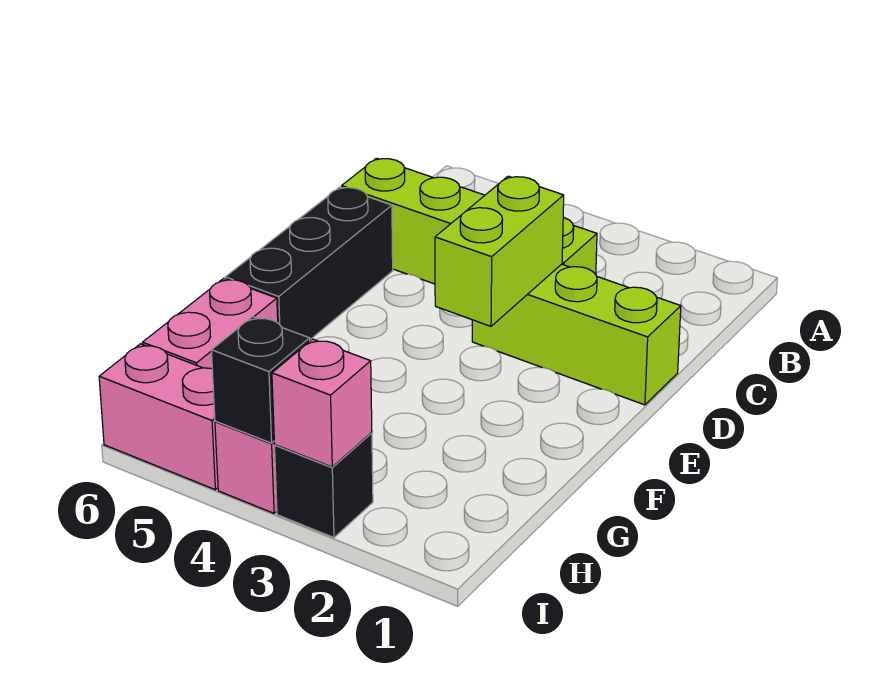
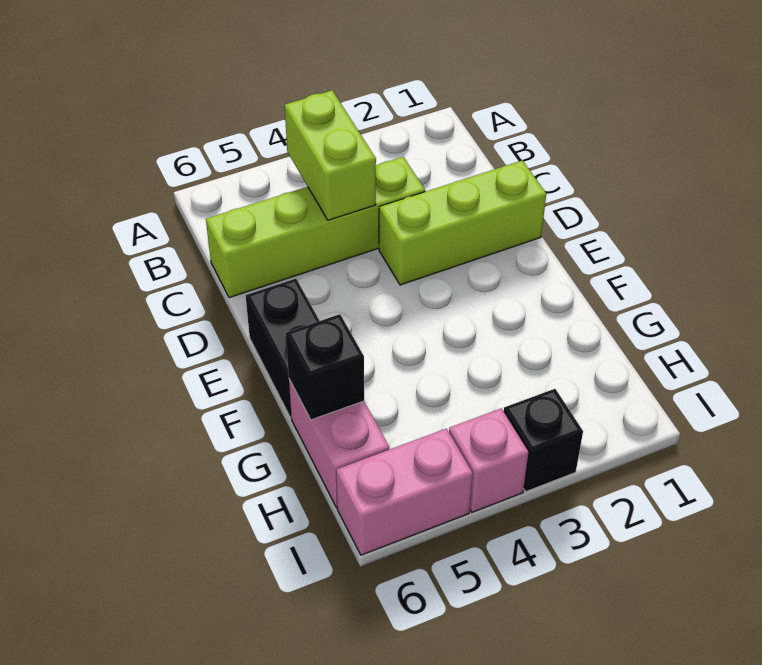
lime 1x2 brick [435,176,564,326] -> lime 1x2 brick moved to [285,90,376,220]
black 1x3 brick [225,187,393,339] -> black 1x2 brick [246,279,320,418]
pink 1x1 brick [272,339,372,467] -> none
black 1x1 brick [211,317,310,443] -> black 1x1 brick moved to [286,314,364,420]

